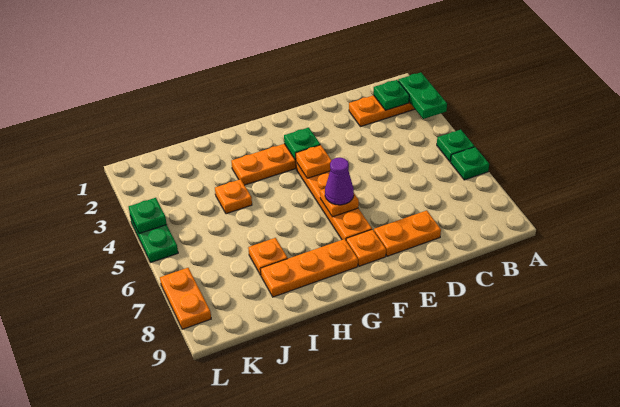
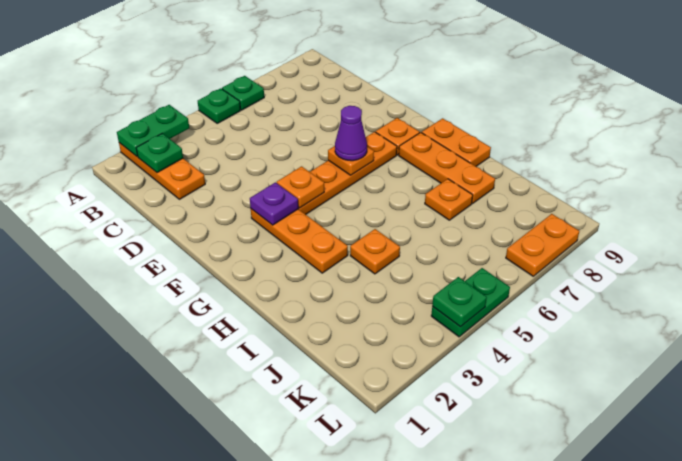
orange 1x2 plate [374,211,441,256] -> orange 1x2 plate moved to [422,118,491,166]
green 1x1 plate [284,127,320,160] -> purple 1x1 plate [250,182,299,225]

